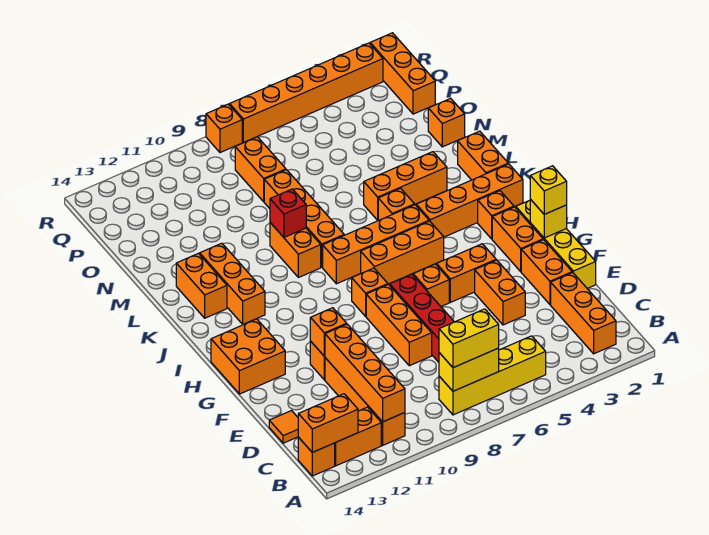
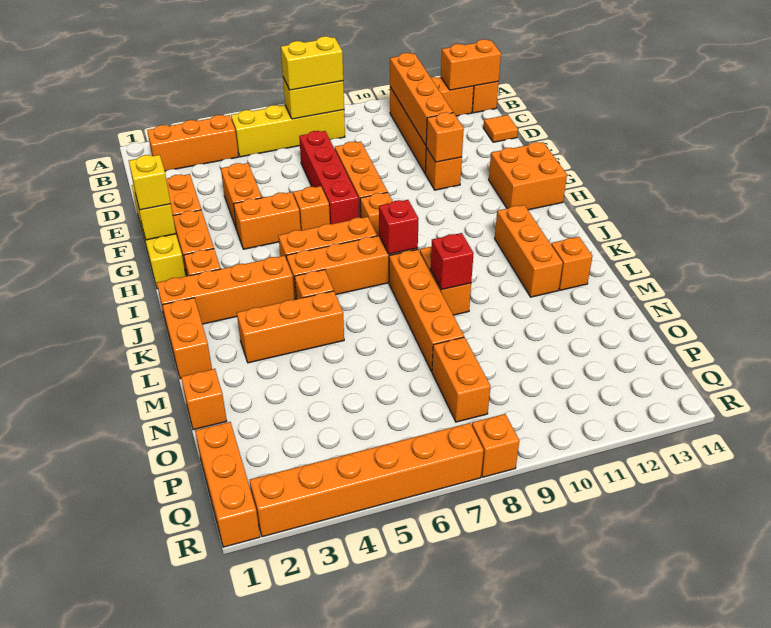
orange 1x3 brick [551,272,616,354] -> orange 1x3 brick turned to [147,115,238,171]
none -> red 1x1 brick [379,200,419,254]
orange 1x2 brick [176,253,227,318] -> orange 1x1 brick [551,237,592,290]

